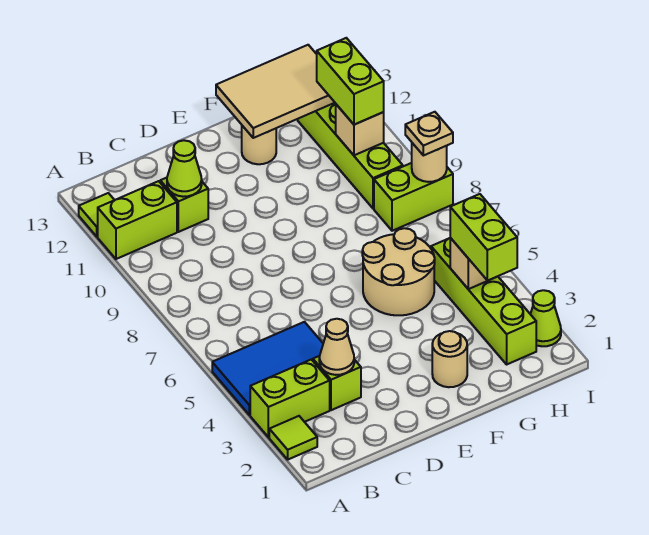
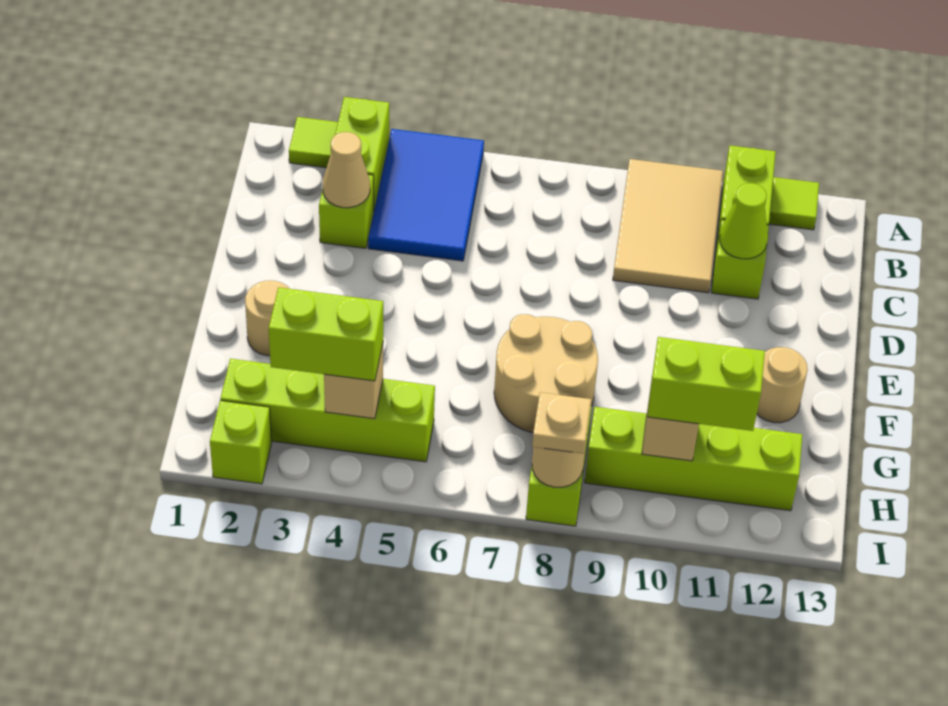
tan 2x2 round brick [362,228,435,315] -> tan 2x2 round brick moved to [494,314,598,433]
tan 2x3 tile [216,45,335,138] -> tan 2x3 tile moved to [613,159,723,293]
lime 1x1 cone [531,290,561,346] -> lime 1x1 brick [210,401,272,484]

